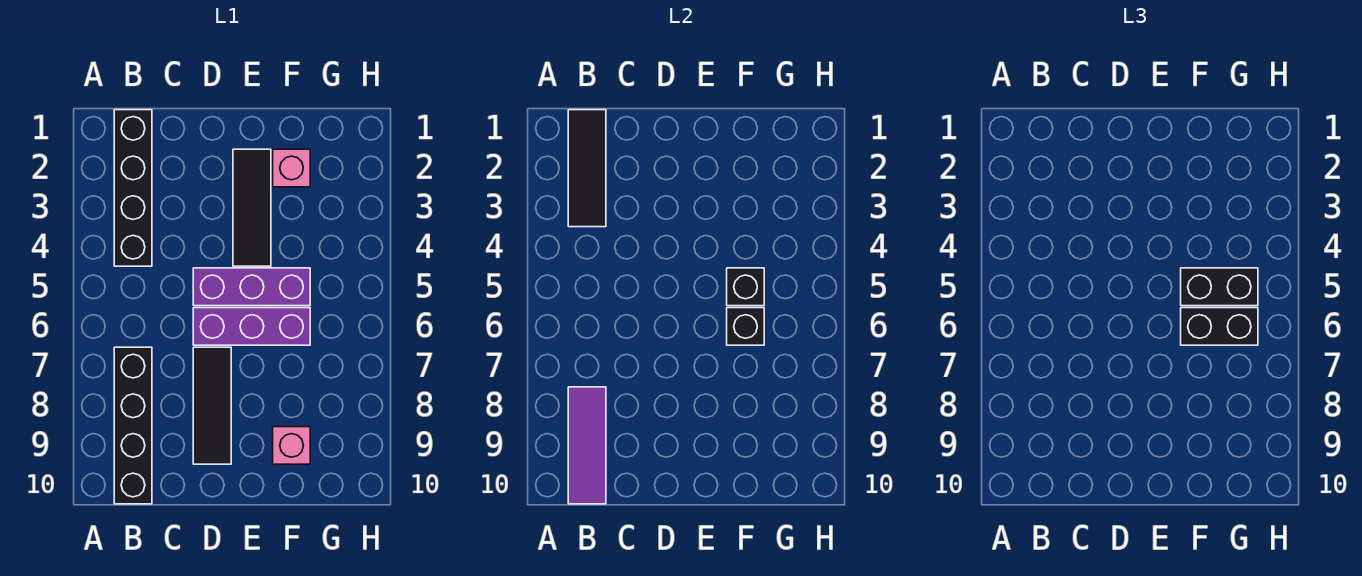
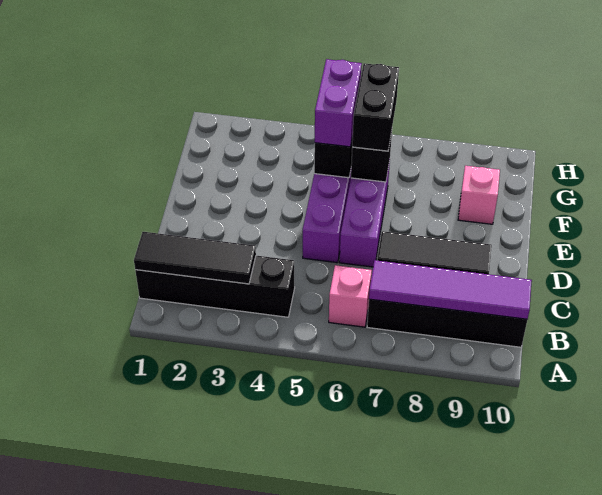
purple 1x3 tile [568,387,606,504] -> purple 1x4 tile [369,260,532,319]
black 1x3 tile [233,149,271,266] -> none
pink 1x1 brick [273,149,310,187] -> pink 1x1 brick moved to [329,265,372,327]
black 1x2 brick [1181,268,1258,306] -> purple 1x2 brick [315,59,362,147]

